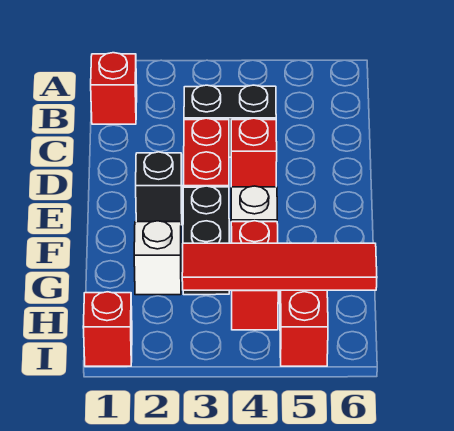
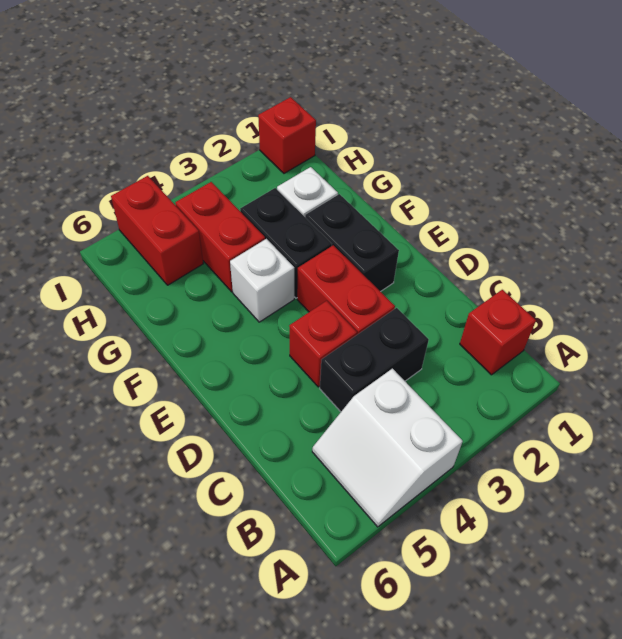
none -> white 2x2 slope [312,369,463,527]
black 1x1 brick [136,152,182,225] -> black 1x2 brick [305,194,399,292]
red 1x4 tile [182,243,377,290] -> none

